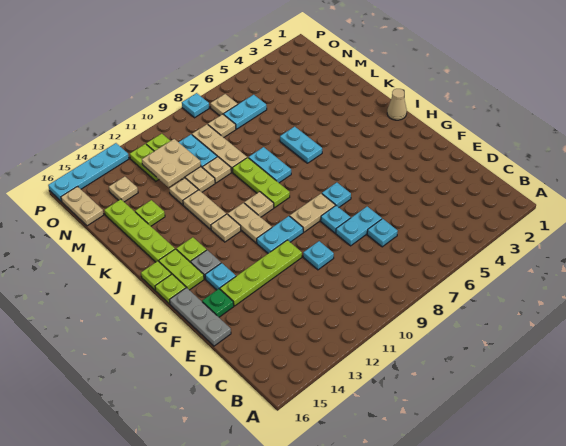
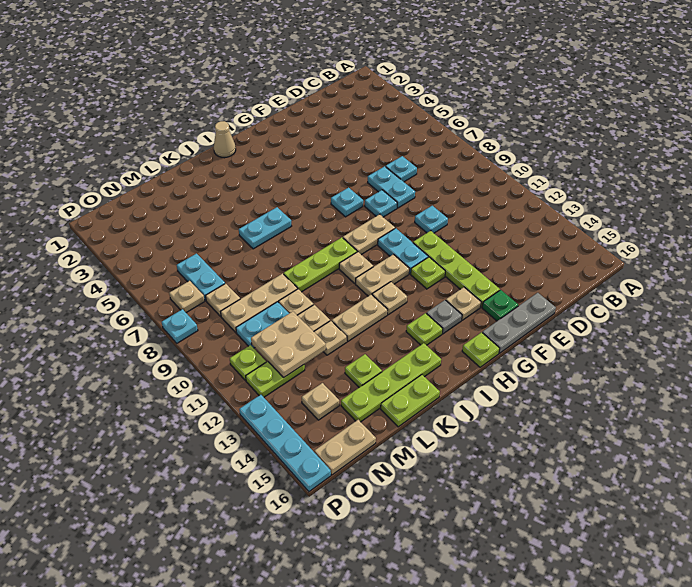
tan 1x2 plate [290,194,335,232] -> tan 1x2 plate turned to [343,214,395,255]
cyan 1x1 plate [205,263,236,290] -> tan 1x1 plate [446,287,481,320]
lime 1x2 plate [159,249,204,290] -> lime 1x2 plate moved to [381,375,440,427]
lime 1x1 plate [141,261,171,290] -> lime 1x1 plate moved to [411,257,445,289]
cyan 1x2 plate [249,147,291,183] -> none

